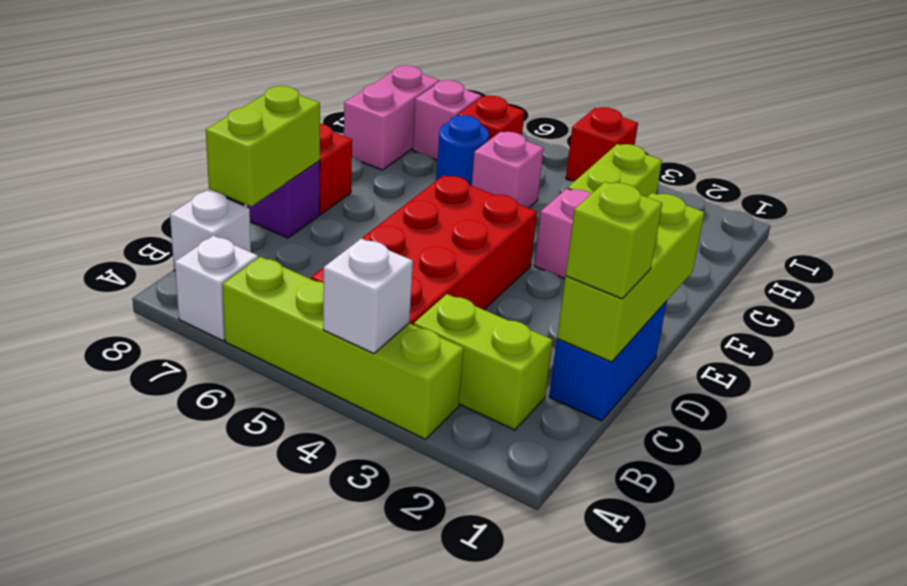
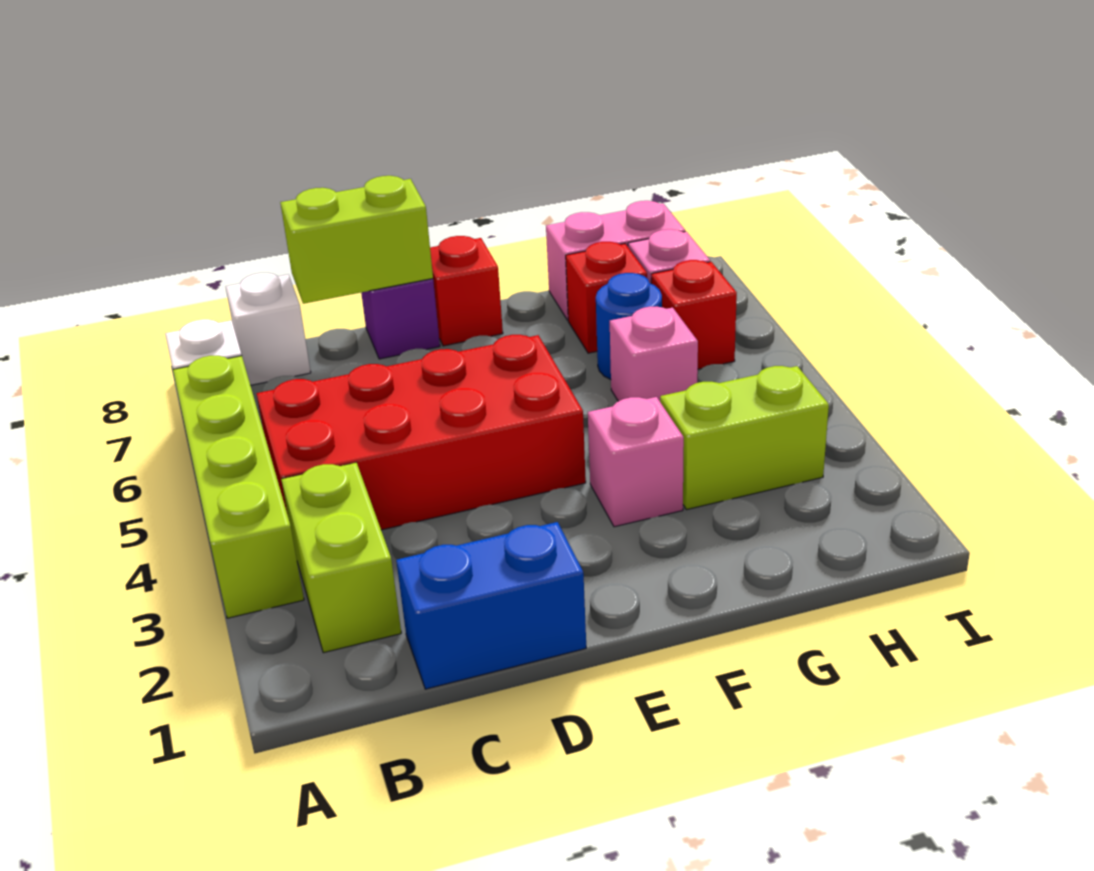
white 1x1 brick [323,238,413,354] -> none
lime 1x3 brick [557,193,705,362] -> none
lime 1x1 brick [566,182,662,299] -> none
red 1x1 brick [566,107,638,181] -> red 1x1 brick moved to [566,242,647,353]

